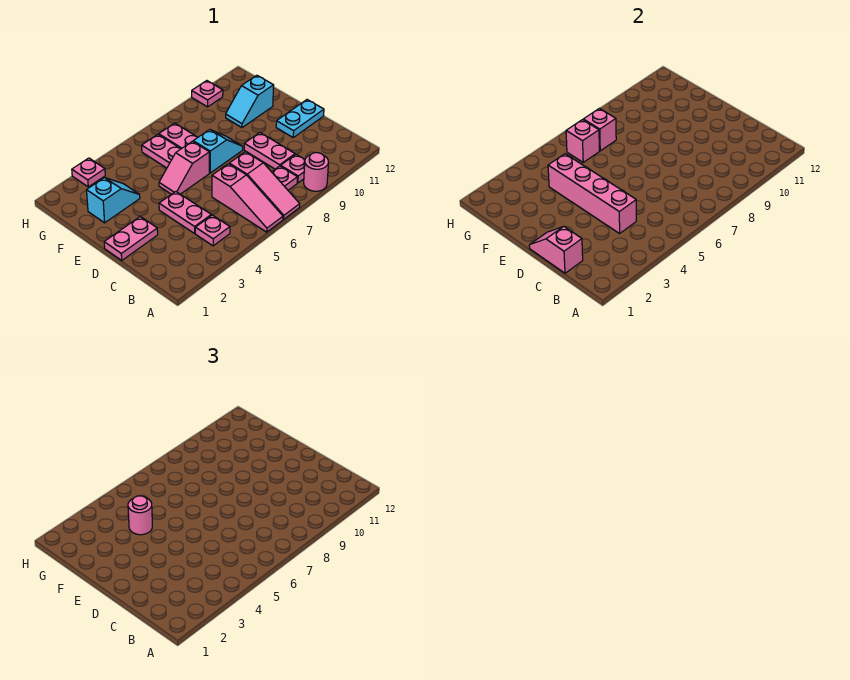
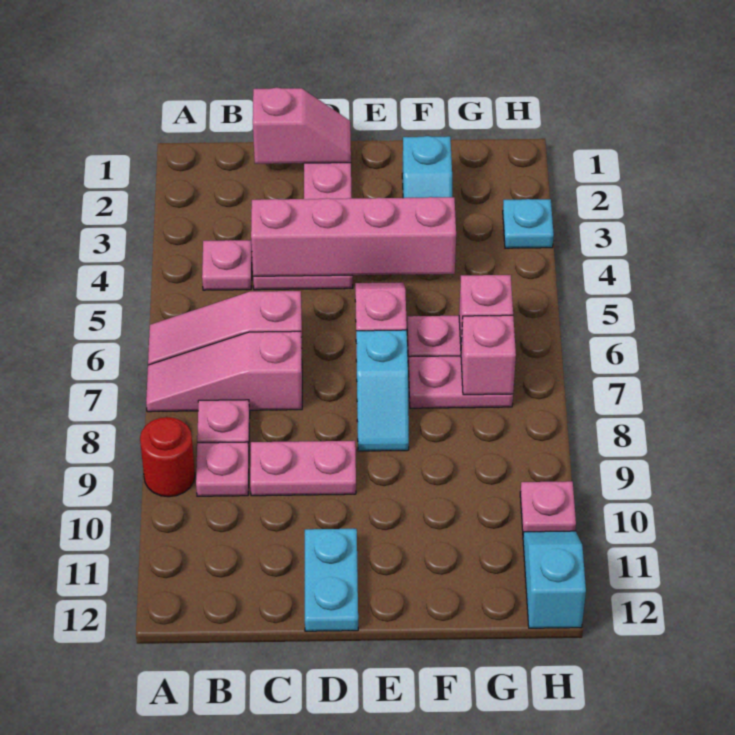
pink 1x1 round brick [304,153,329,191] -> red 1x1 round brick [140,417,195,497]
pink 1x1 round brick [128,496,152,535] -> none
cyan 1x2 slope [226,75,274,128] -> cyan 1x2 slope moved to [523,531,586,628]
pink 1x1 plate [72,158,105,187] -> cyan 1x1 plate [503,199,554,248]

